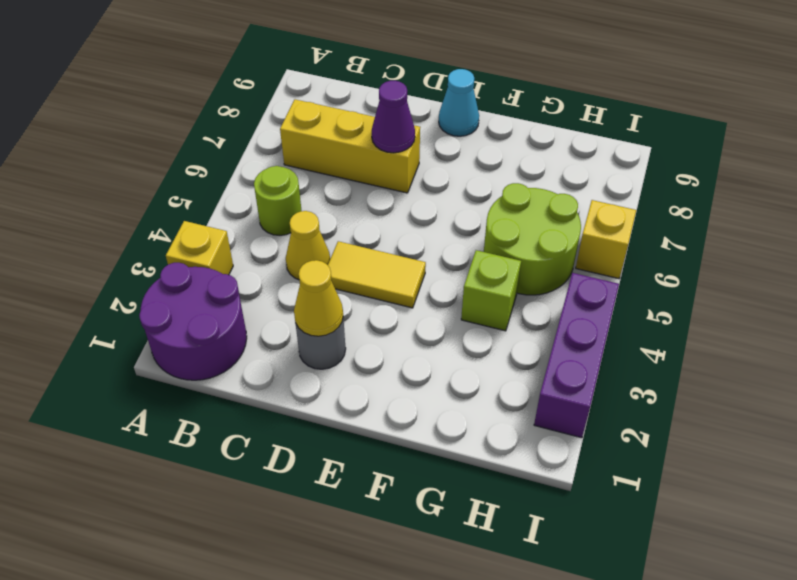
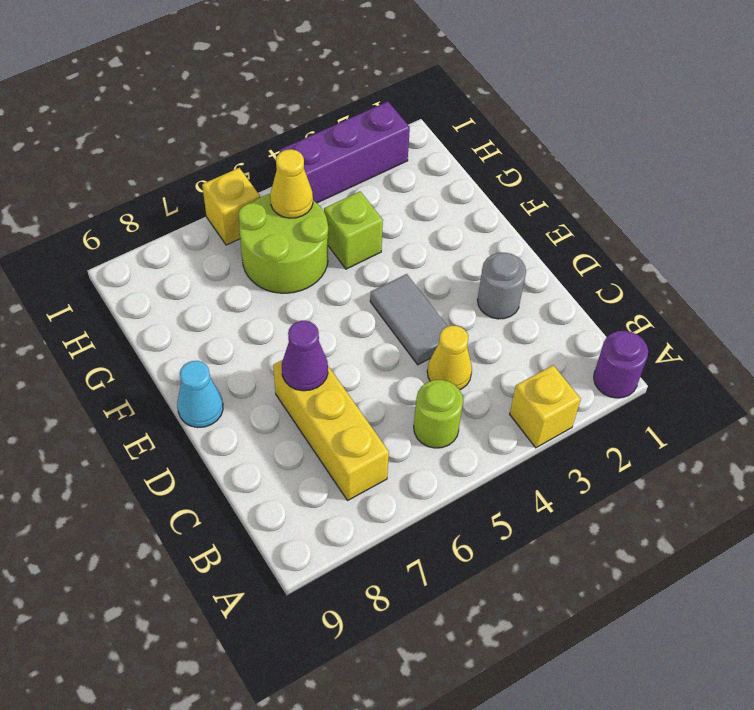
purple 2x2 round brick [139,263,247,380] -> purple 1x1 round brick [594,331,648,398]
yellow 1x1 cone [294,260,343,336] -> yellow 1x1 cone moved to [270,149,313,218]
yellow 1x2 tile [328,241,426,308] -> grey 1x2 tile [370,274,448,365]

